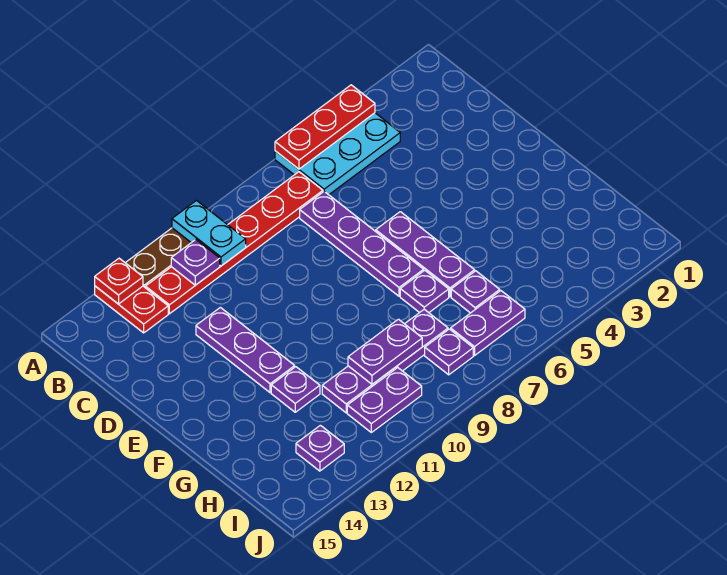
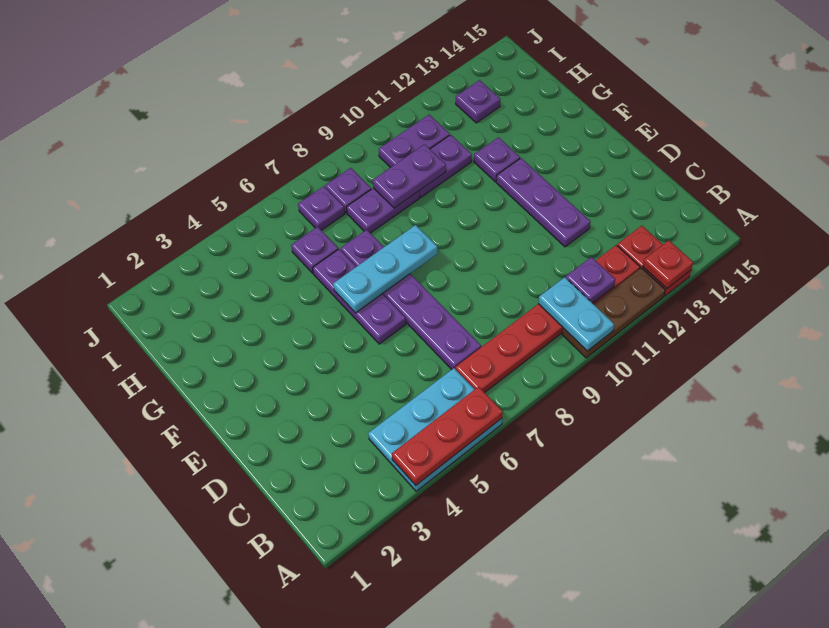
none -> cyan 1x3 plate [333,225,438,313]
purple 1x2 plate [451,291,525,355] -> purple 1x1 plate [298,186,345,230]

